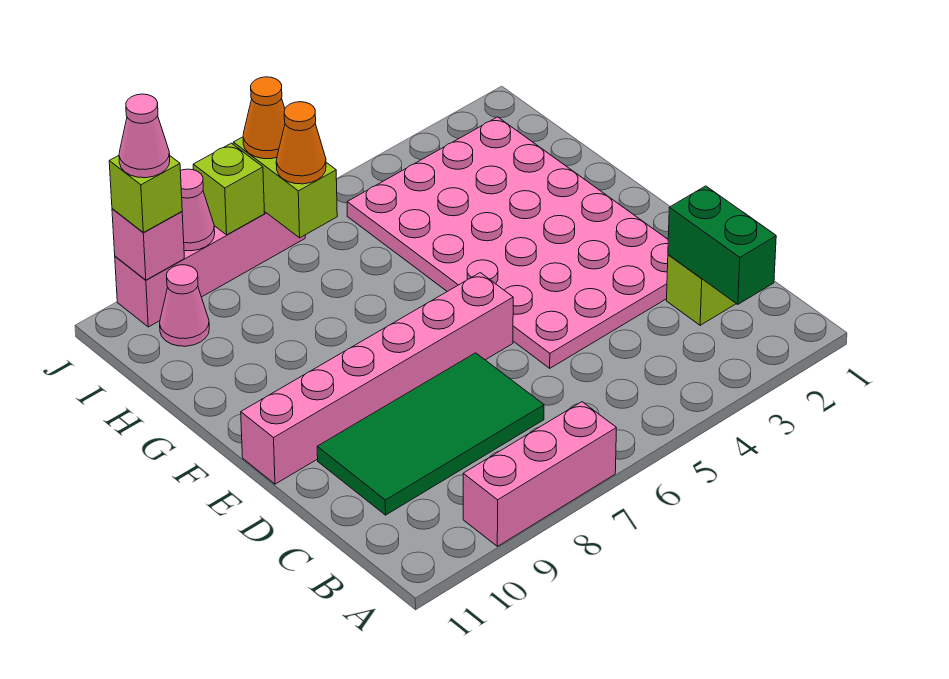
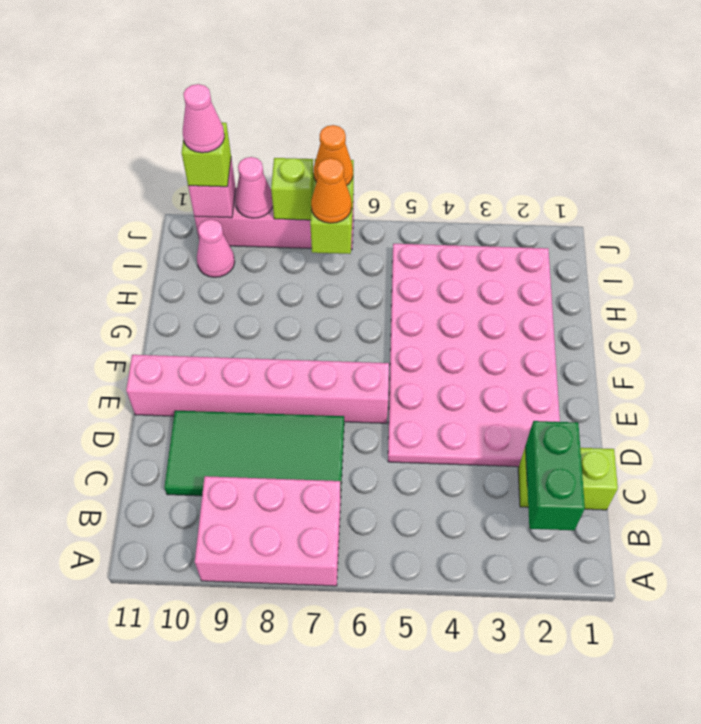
pink 1x3 brick [463,402,616,546] -> pink 2x3 brick [195,476,341,586]

